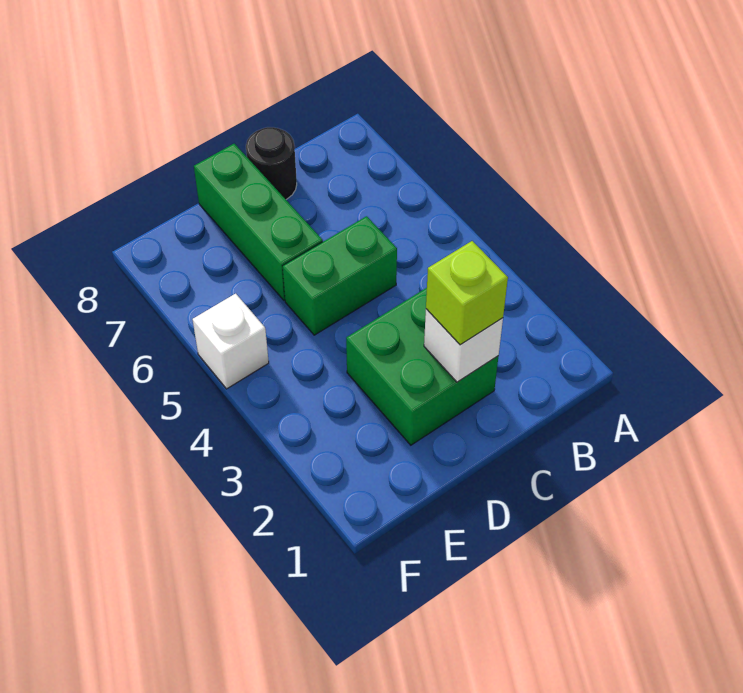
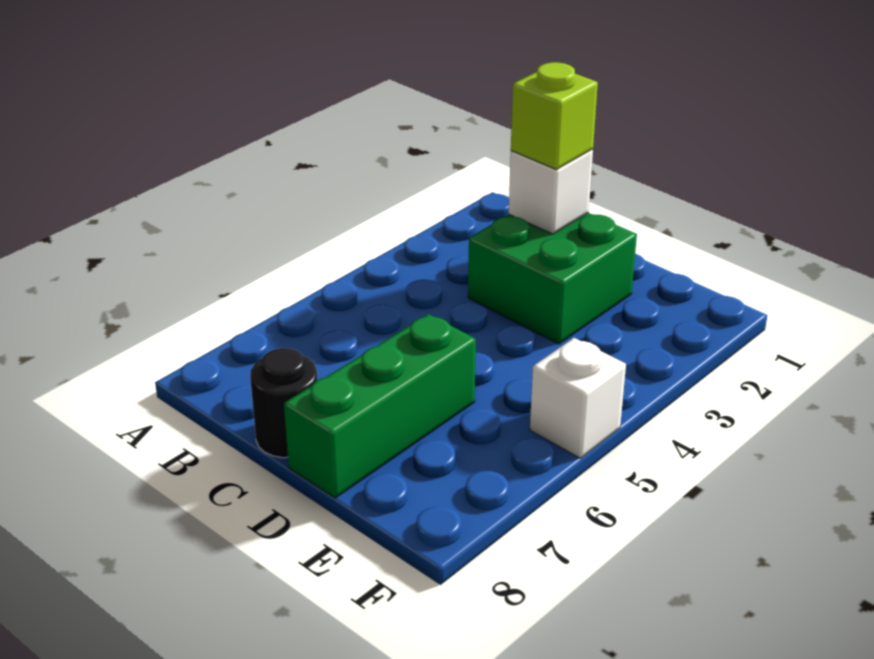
green 1x2 brick [283,216,397,335] -> none

